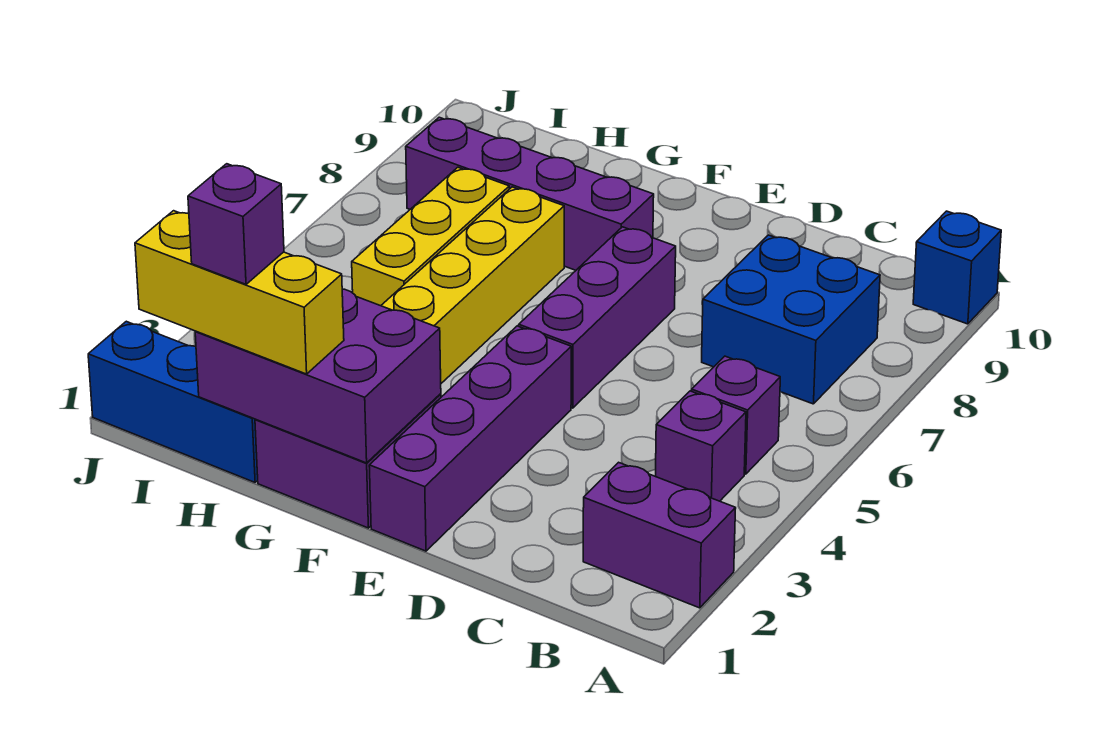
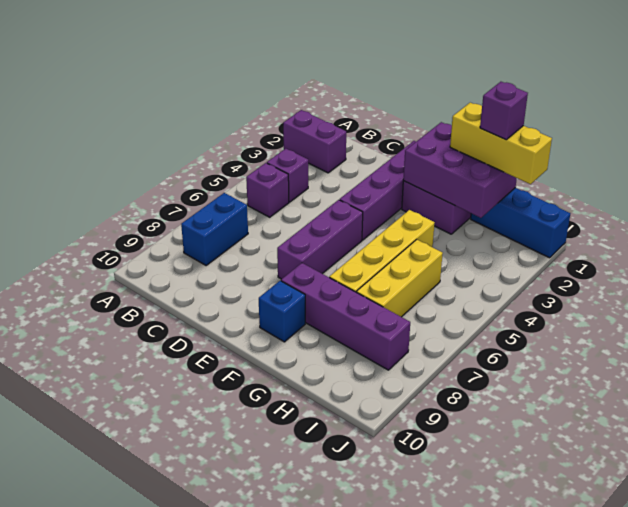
blue 1x1 brick [913,211,1001,324] -> blue 1x1 brick moved to [259,281,305,342]
blue 2x2 brick [702,235,880,404] -> blue 1x2 brick [181,193,248,265]

